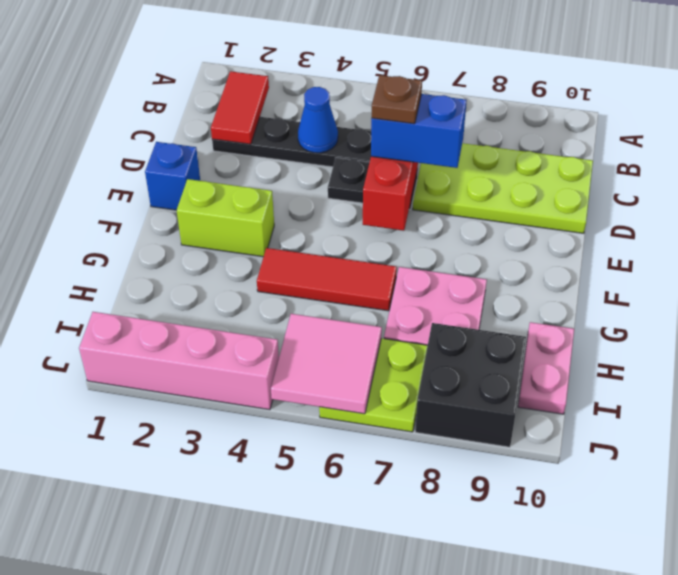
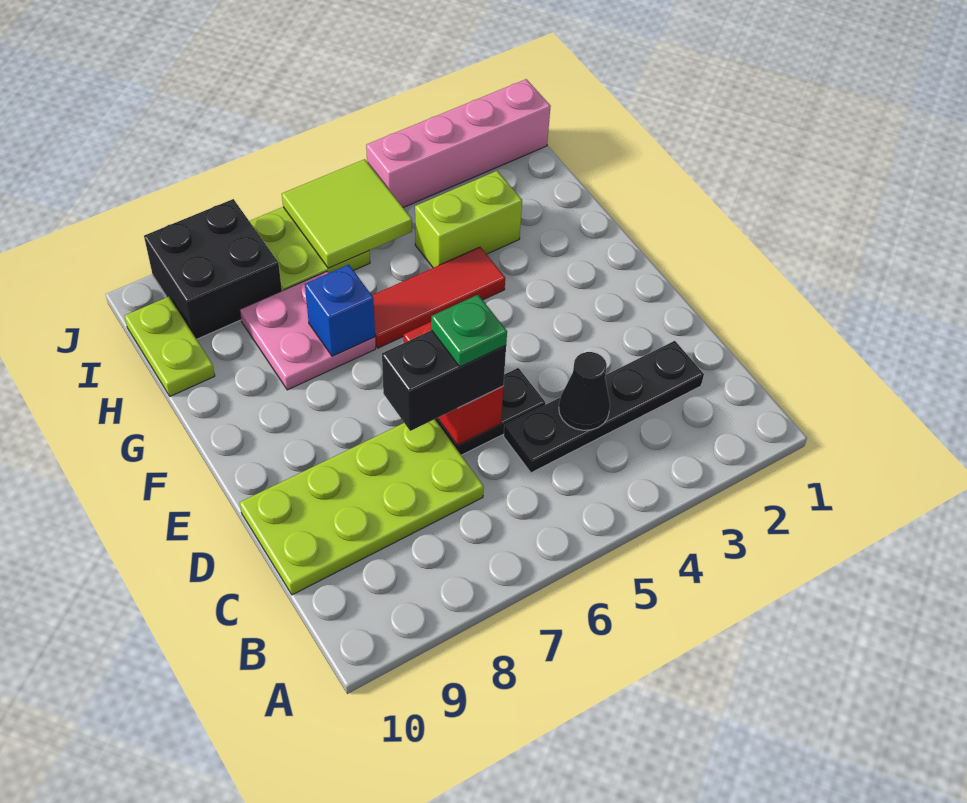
red 1x2 tile [211,71,269,144] -> none
blue 1x1 cone [298,87,338,153] -> black 1x1 cone [559,352,610,430]
blue 1x2 brick [371,94,467,168] -> black 1x2 brick [382,330,506,431]
brown 1x1 plate [372,75,422,124] -> green 1x1 plate [431,295,507,367]
blue 1x1 brick [145,142,200,210] -> blue 1x1 brick moved to [305,265,375,356]
lime 1x2 brick [177,179,274,257] -> lime 1x2 brick moved to [415,171,522,268]
pink 1x2 plate [518,322,574,414] -> lime 1x2 plate [125,297,215,396]
pink 2x2 tile [271,314,382,414] -> lime 2x2 tile [282,159,412,268]

